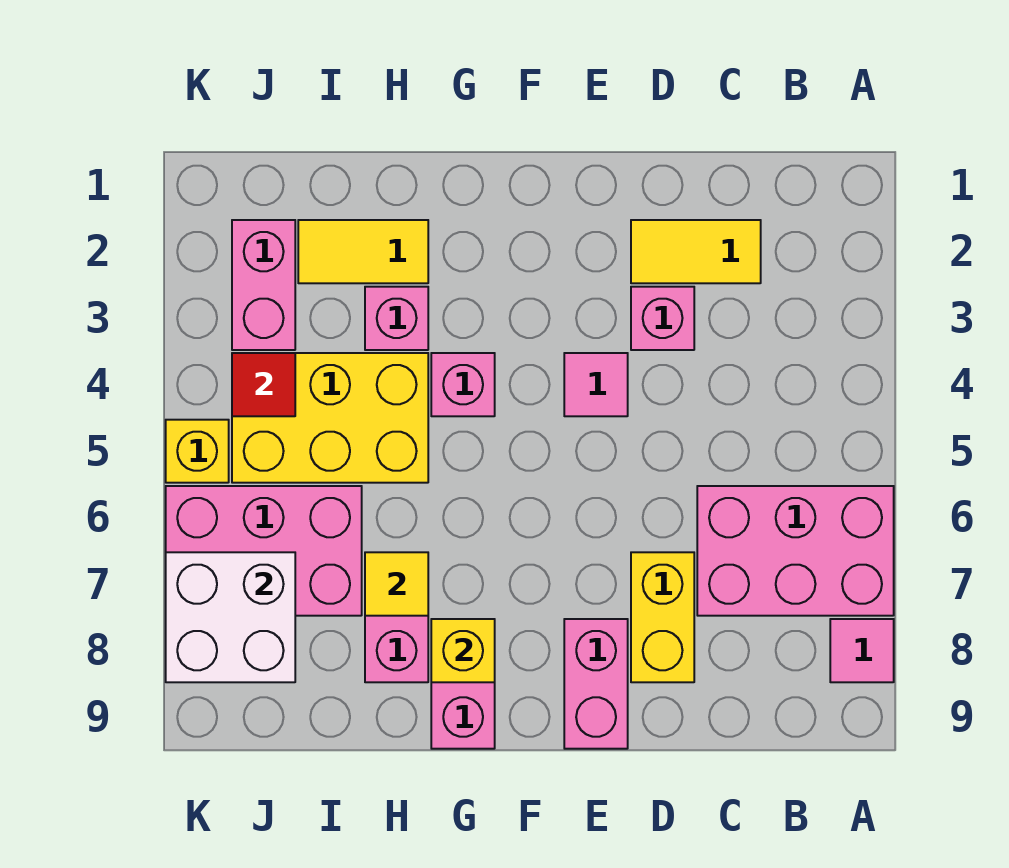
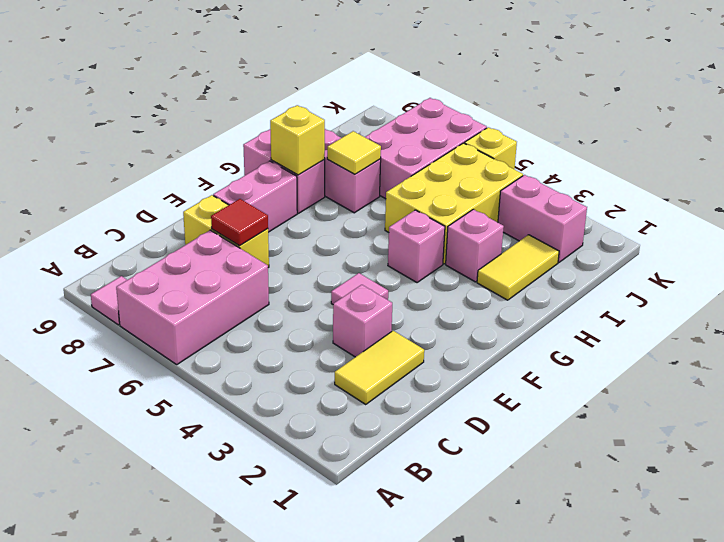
pink 1x2 brick [564,619,628,749] -> pink 1x2 brick turned to [213,161,297,232]
red 1x1 tile [232,353,295,416] -> red 1x1 tile moved to [211,199,268,246]
white 2x2 brick [166,552,295,682] -> none

